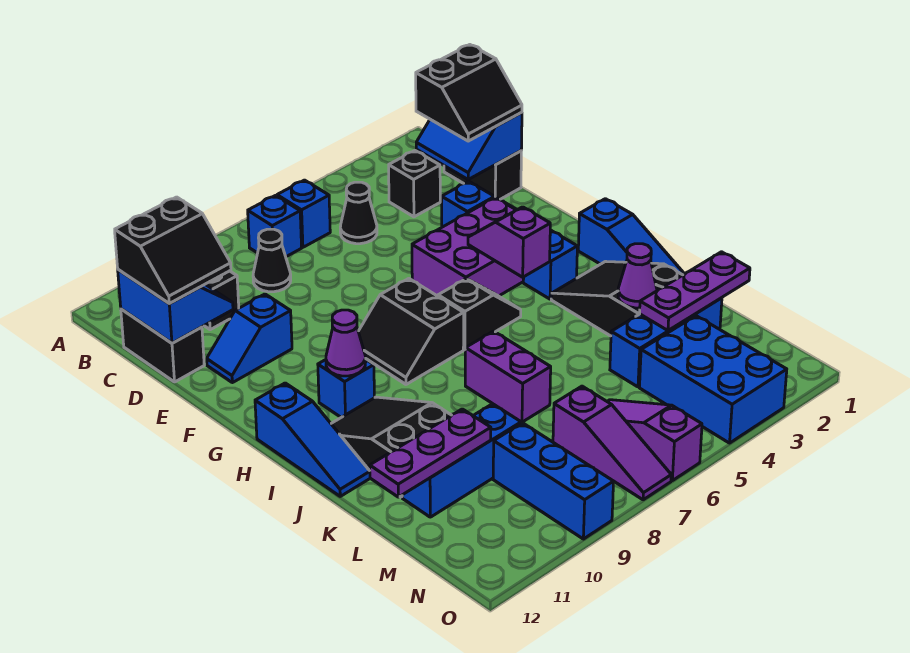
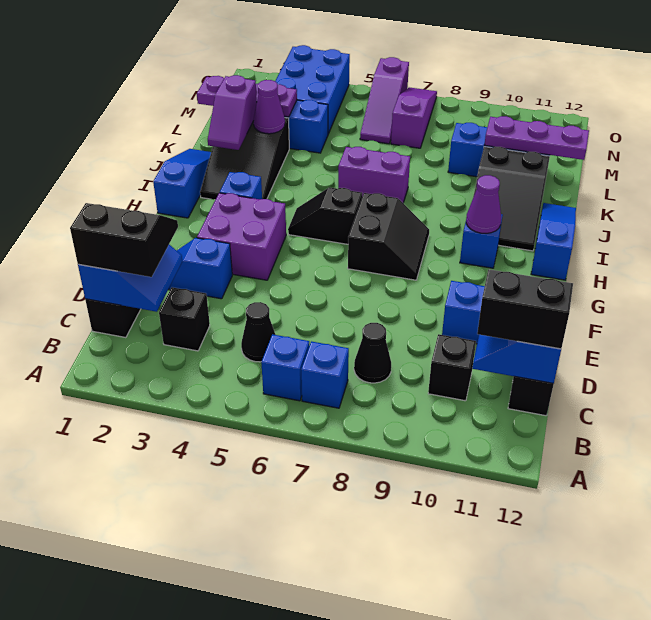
purple 2x3 brick [412,198,524,296] -> purple 2x2 brick [197,193,286,280]
purple 1x2 slope [468,207,550,277] -> purple 1x2 slope moved to [208,75,257,150]
purple 1x2 brick [465,331,551,422] -> purple 1x2 brick turned to [338,147,410,203]
blue 1x3 brick [493,423,614,539] -> none

